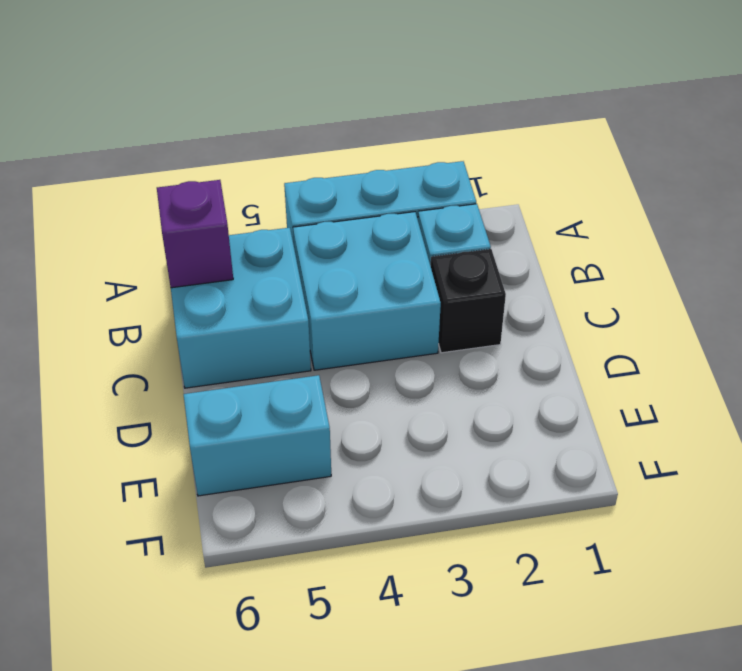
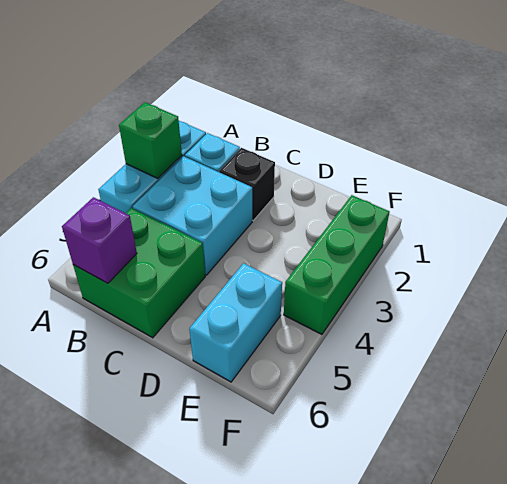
none -> green 1x1 brick [119,102,182,178]
cyan 2x2 brick [171,228,311,388] -> green 2x2 brick [73,208,205,338]
none -> green 1x3 brick [284,195,389,334]

